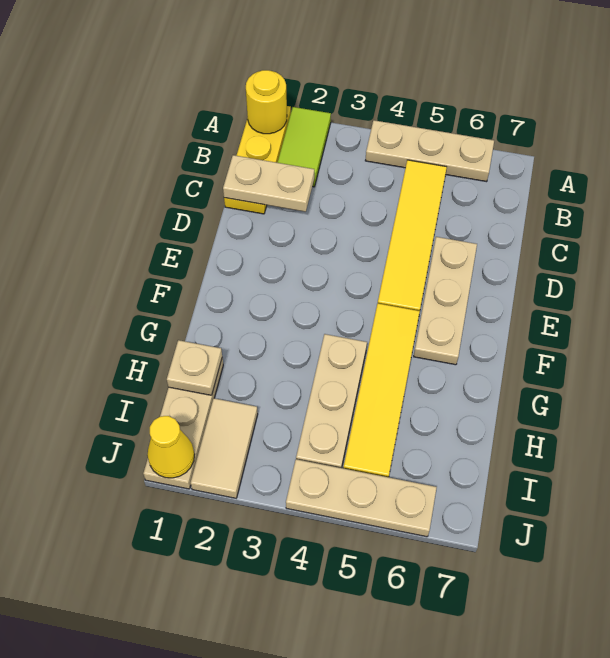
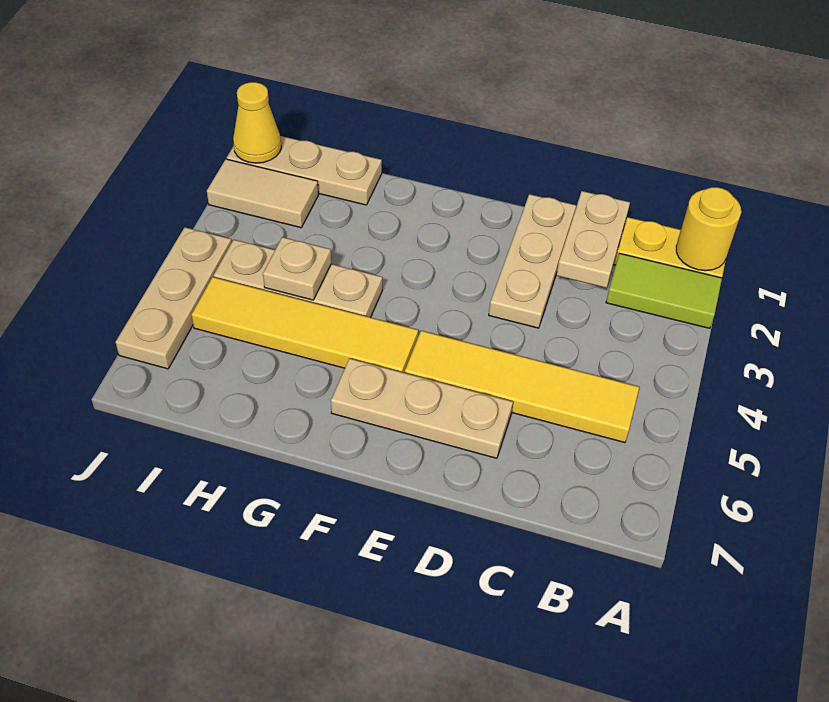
tan 1x3 plate [365,120,494,182] -> tan 1x3 plate moved to [489,194,576,328]
tan 1x1 plate [167,340,222,395] -> tan 1x1 plate moved to [263,237,331,300]

